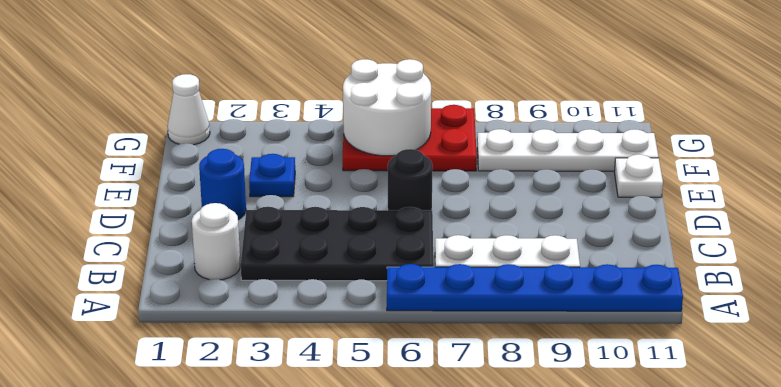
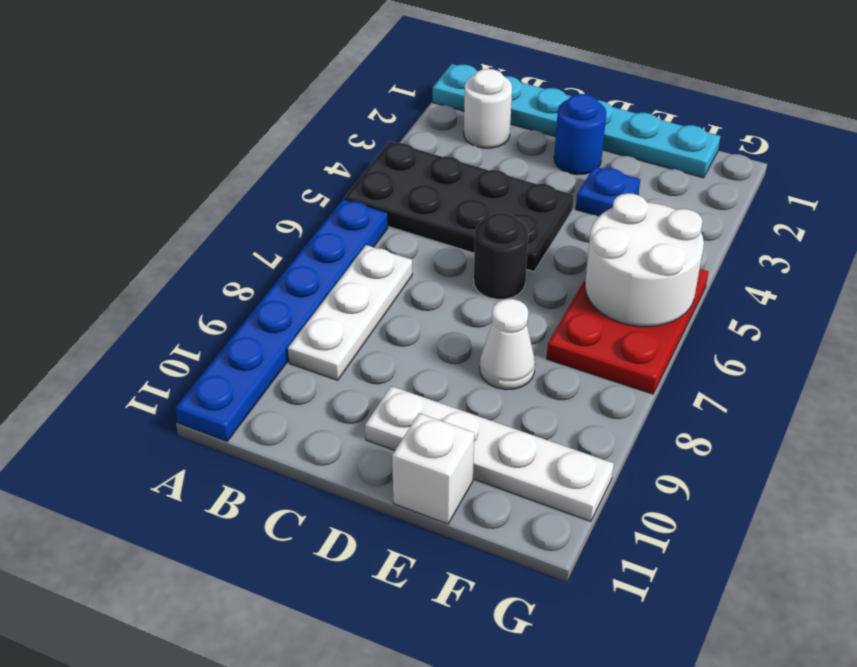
none -> cyan 1x6 plate [433,64,720,178]
black 2x4 plate [241,207,434,281] -> black 2x4 plate turned to [344,141,574,272]
white 1x1 plate [614,155,663,197] -> white 1x1 brick [392,413,475,524]
white 1x4 plate [477,129,658,171] -> white 1x4 plate turned to [365,386,614,521]
white 1x1 cone [168,74,210,145] -> white 1x1 cone moved to [480,299,535,390]

